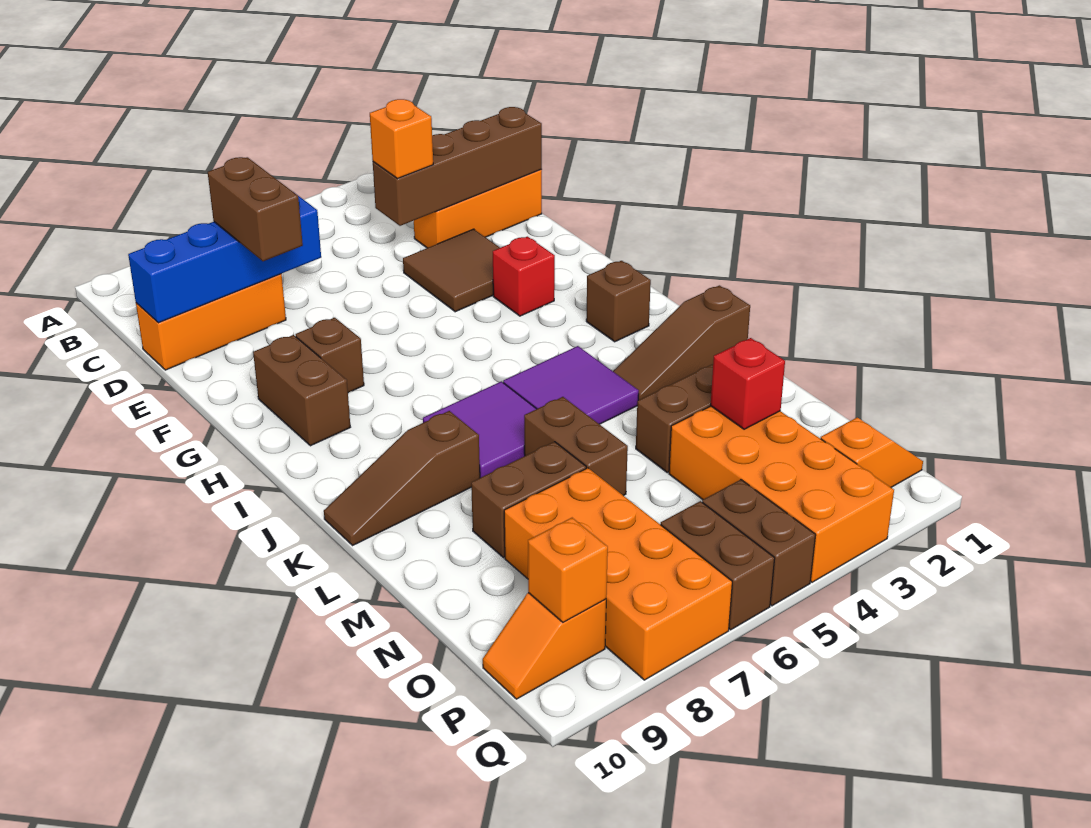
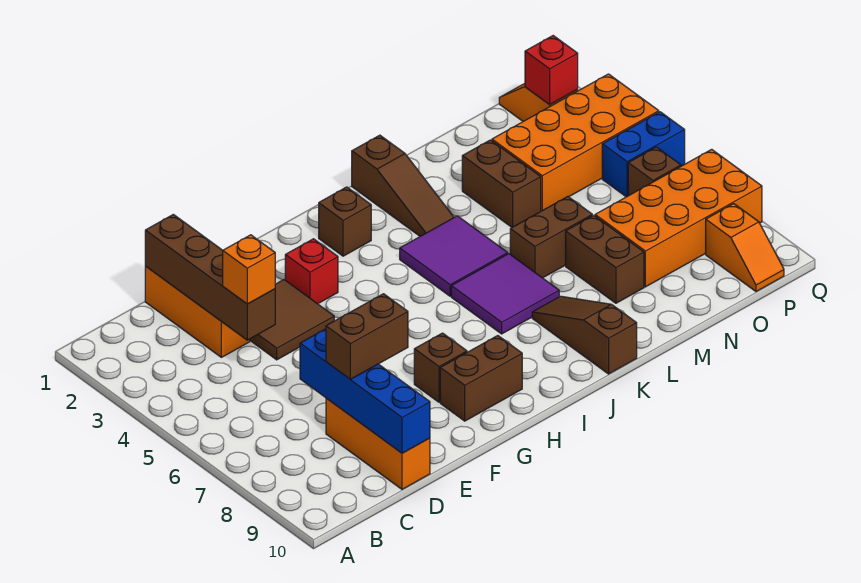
brown 1x3 slope [324,411,480,545] -> brown 1x3 slope turned to [532,296,637,374]
red 1x1 brick [711,338,785,429] -> red 1x1 brick moved to [525,36,578,104]
brown 1x2 brick [702,480,816,606] -> blue 1x2 brick [602,112,685,197]
brown 1x2 brick [661,501,775,630] -> brown 1x1 brick [628,147,681,196]
orange 1x1 brick [528,518,608,622] -> none

